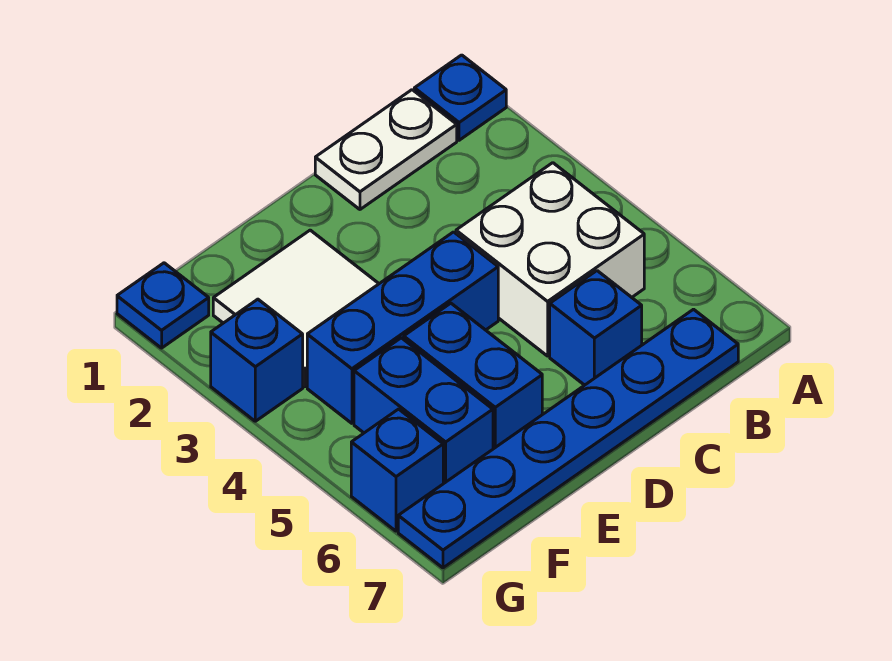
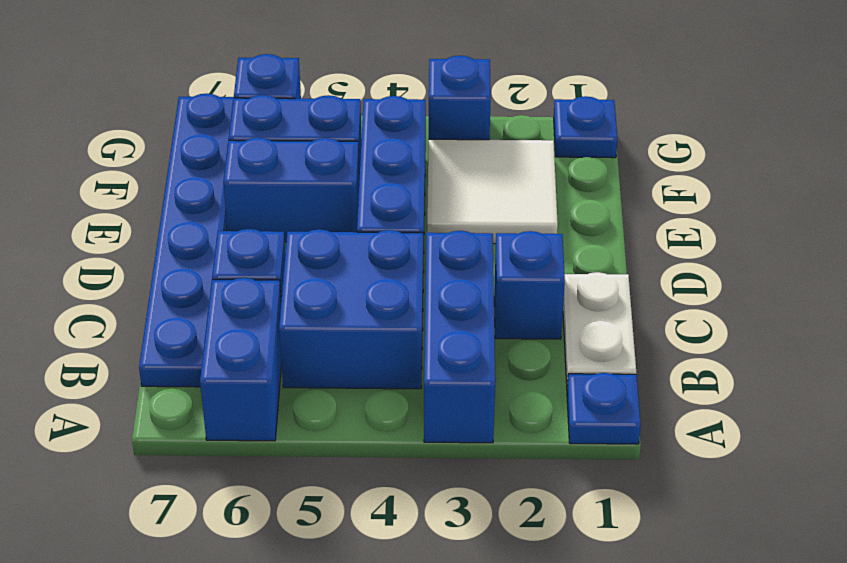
none -> blue 1x3 brick [424,231,495,443]
none -> blue 1x2 brick [200,278,282,441]
white 2x2 brick [456,163,644,356] -> blue 2x2 brick [279,229,423,389]
none -> blue 1x1 brick [494,231,565,339]

